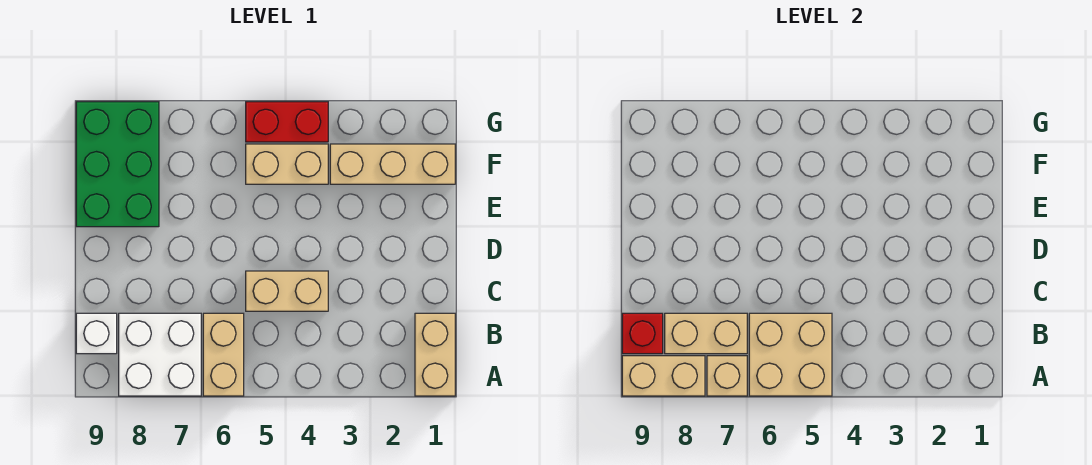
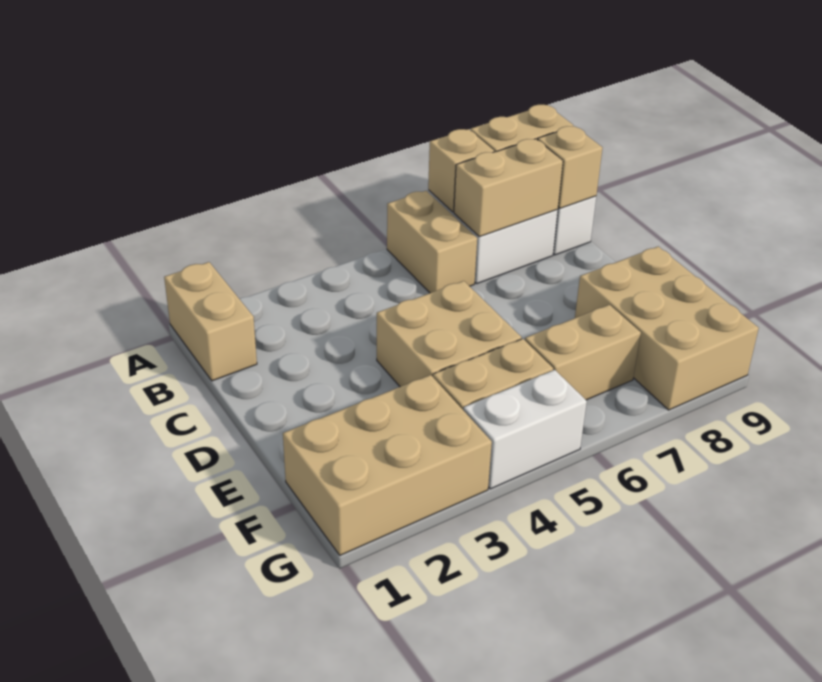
tan 2x2 brick [749,313,832,396] -> tan 2x2 brick moved to [377,281,521,387]
red 1x1 brick [622,313,663,354] -> tan 1x1 brick [538,126,602,208]
tan 1x2 brick [246,271,328,311] -> tan 1x2 brick moved to [525,305,641,400]
green 2x3 brick [76,102,159,227] -> tan 2x3 brick [575,247,759,410]
tan 1x3 brick [330,144,455,184] -> tan 2x3 brick [283,375,492,555]
red 1x2 brick [246,102,328,142] -> white 1x2 brick [463,370,587,489]

